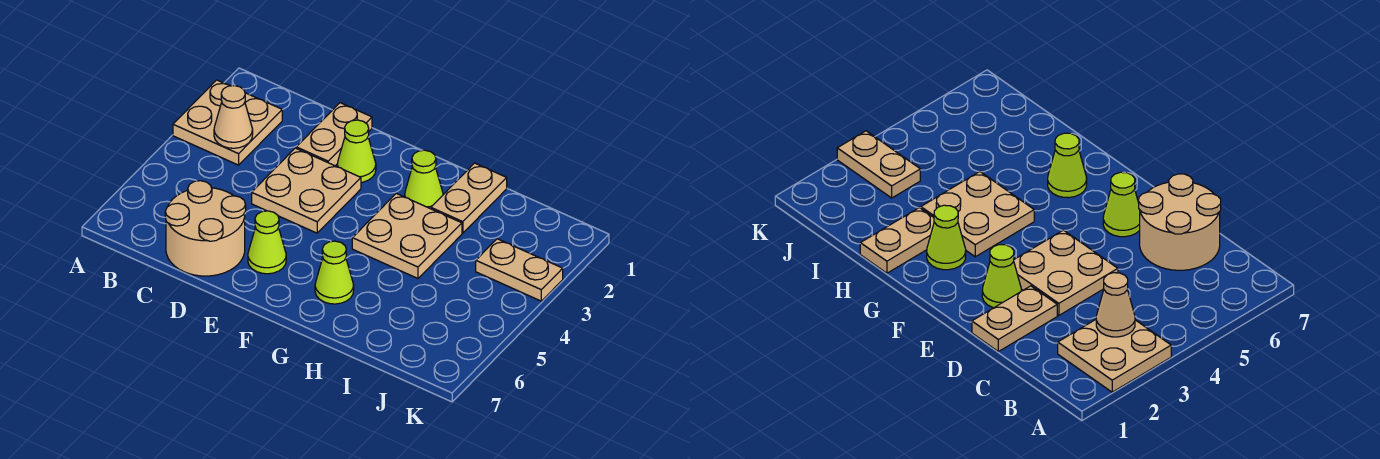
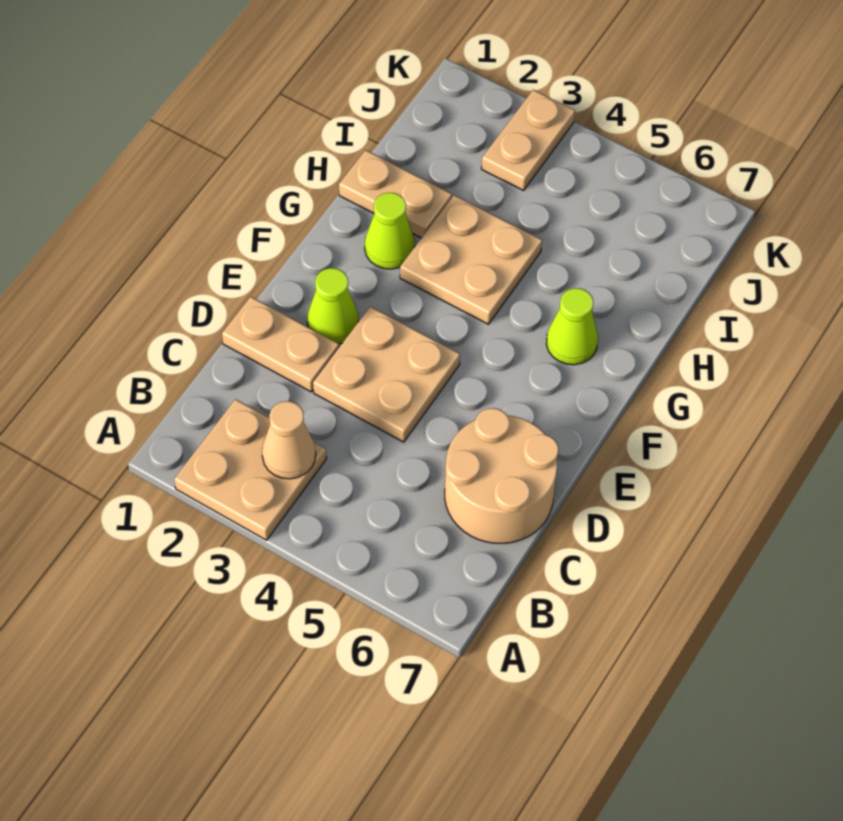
lime 1x1 cone [248,211,286,274] -> none

